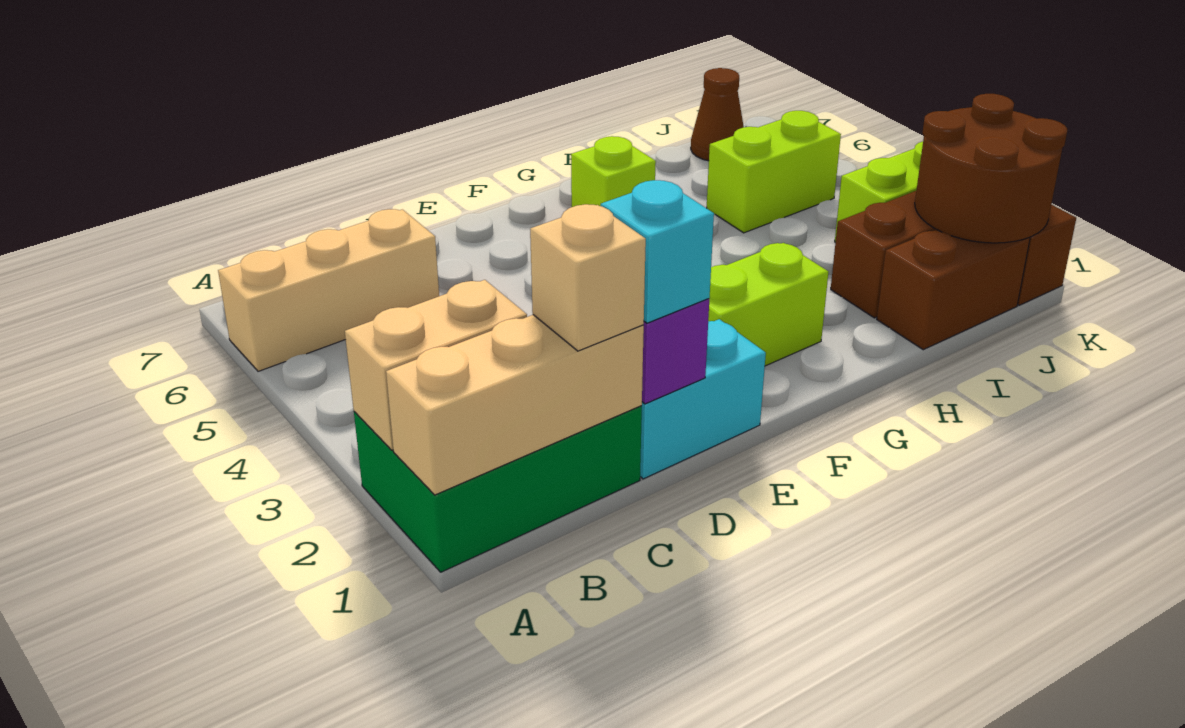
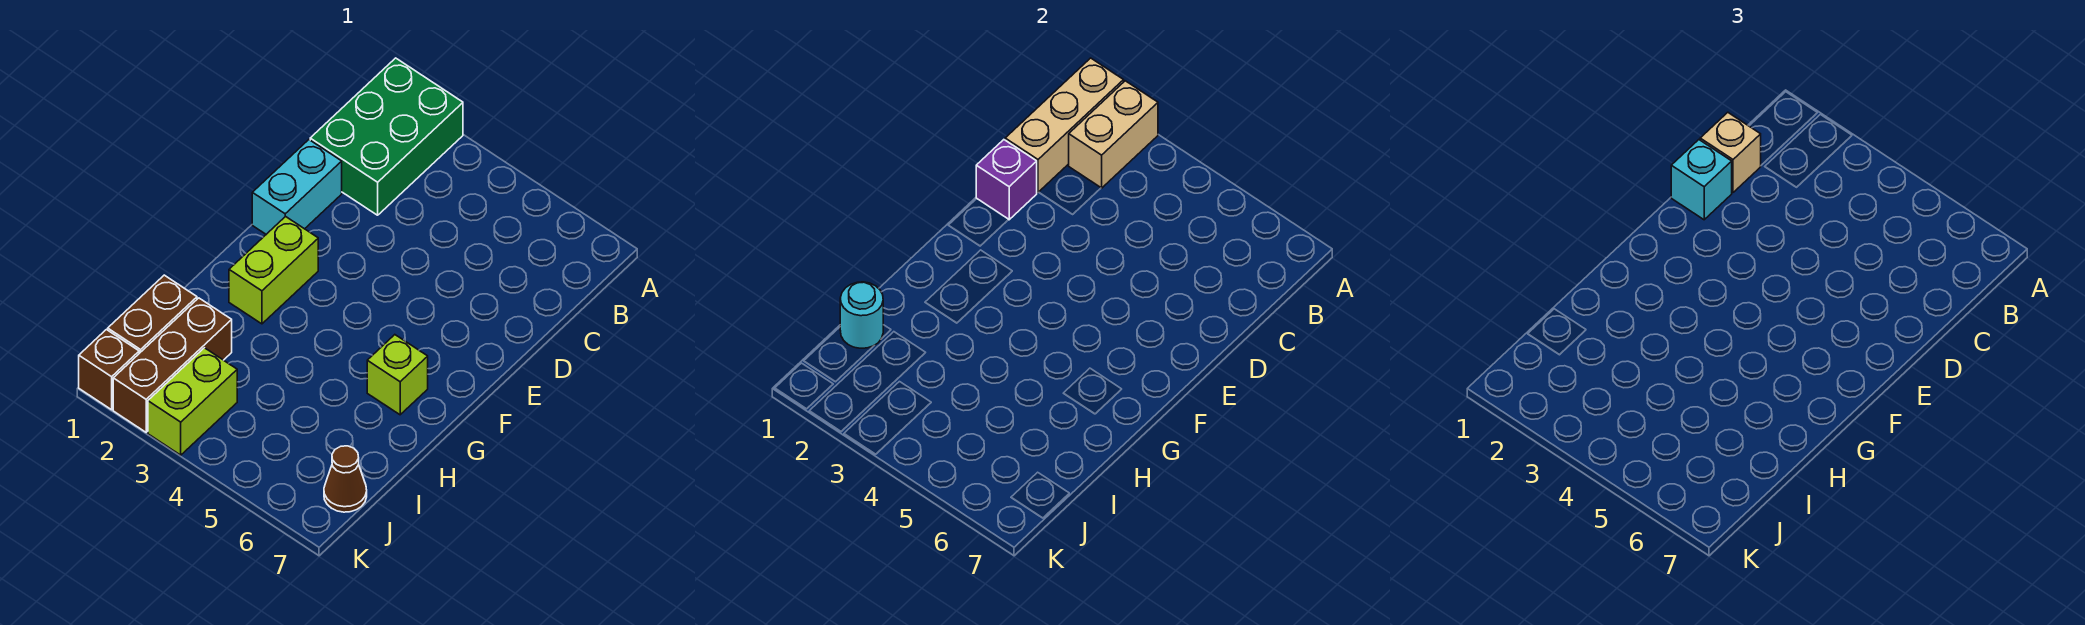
tan 1x3 brick [218,209,439,371] -> none
none -> cyan 1x1 round brick [840,282,883,348]
lime 1x2 brick [707,111,841,233] -> none
brown 2x2 round brick [915,94,1067,243] -> none

